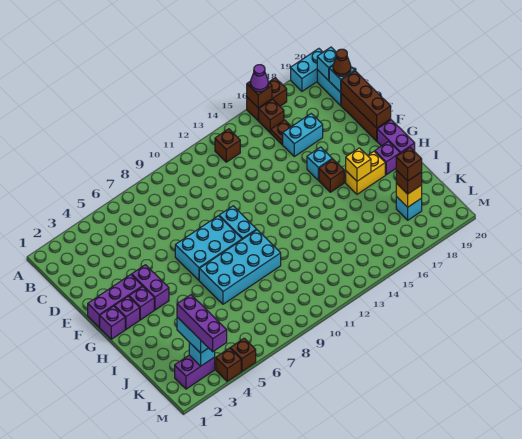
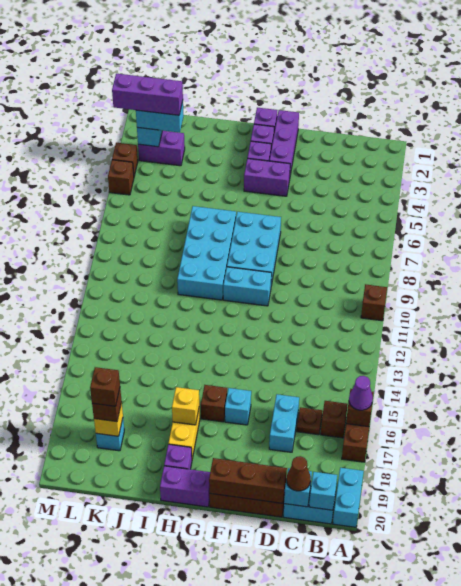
brown 1x1 brick [215,129,240,162] -> brown 1x1 brick moved to [361,284,387,321]
purple 1x2 brick [175,355,215,389] -> purple 1x2 brick turned to [138,131,185,166]

